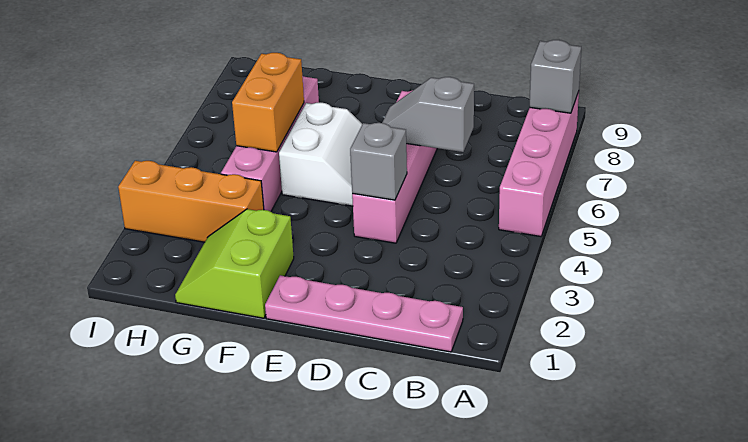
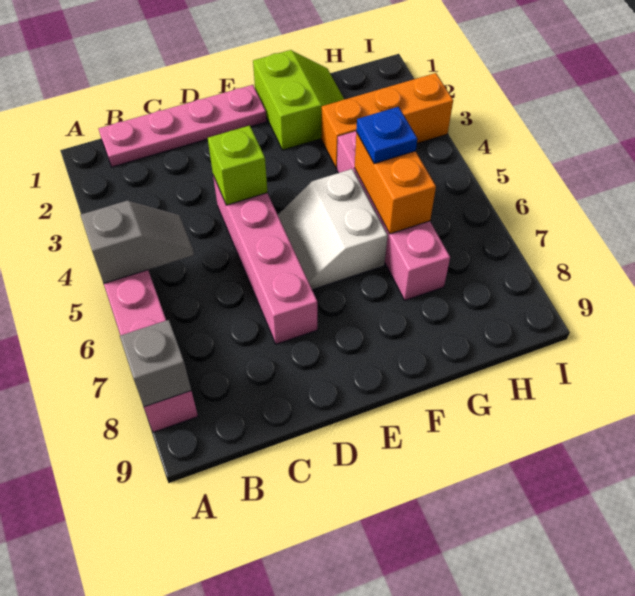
grey 1x2 slope [382,77,474,152] -> grey 1x2 slope moved to [81,201,194,283]
grey 1x1 brick [350,123,407,200] -> lime 1x1 brick [208,126,268,205]
none -> blue 1x1 plate [356,107,417,164]

